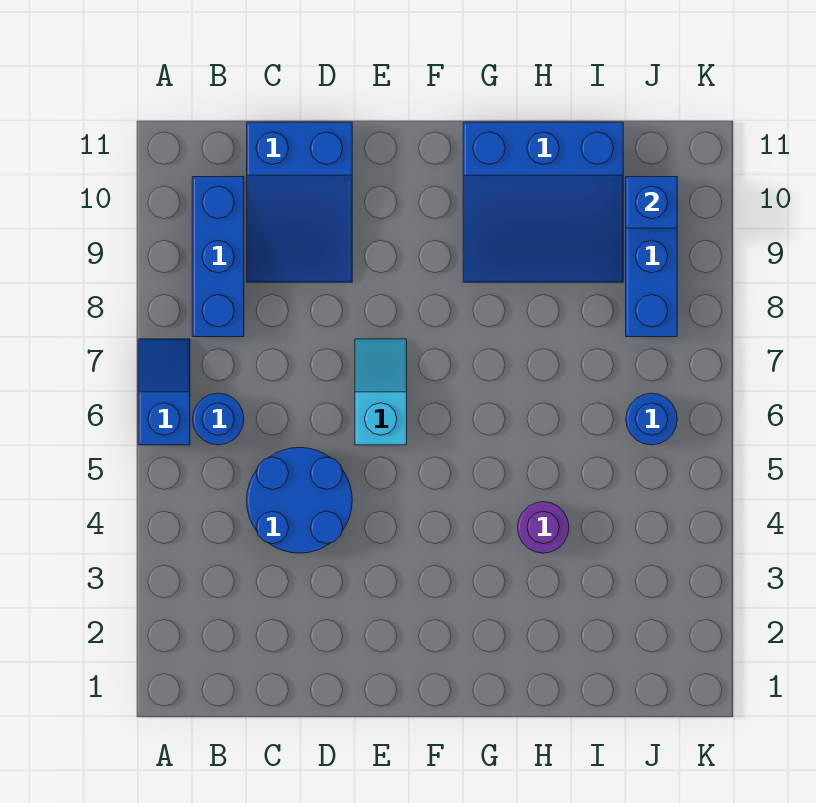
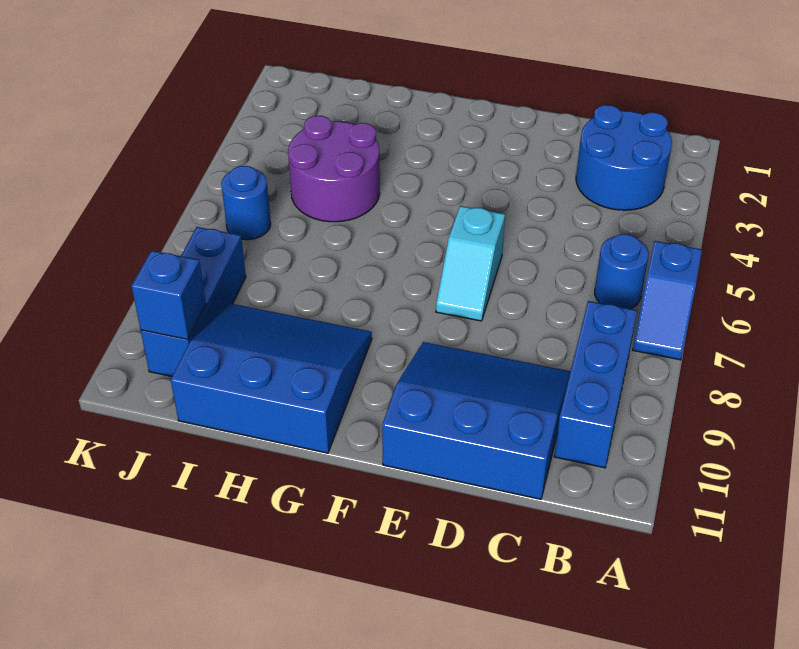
blue 2x2 round brick [247,448,352,553] -> blue 2x2 round brick moved to [576,105,672,210]
blue 2x3 slope [247,122,352,282] -> blue 3x3 slope [382,342,571,499]
purple 1x1 round brick [518,502,569,553] -> purple 2x2 round brick [288,116,380,222]

